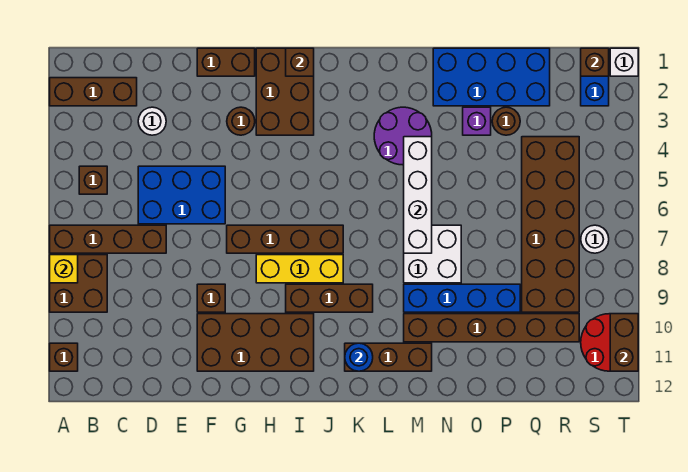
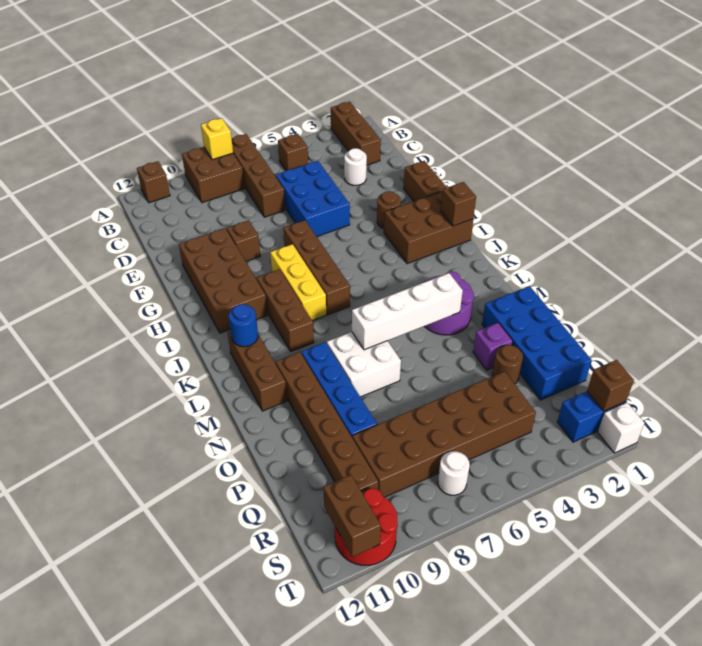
brown 1x2 brick [610,314,638,371] -> brown 1x2 brick turned to [323,475,381,557]

